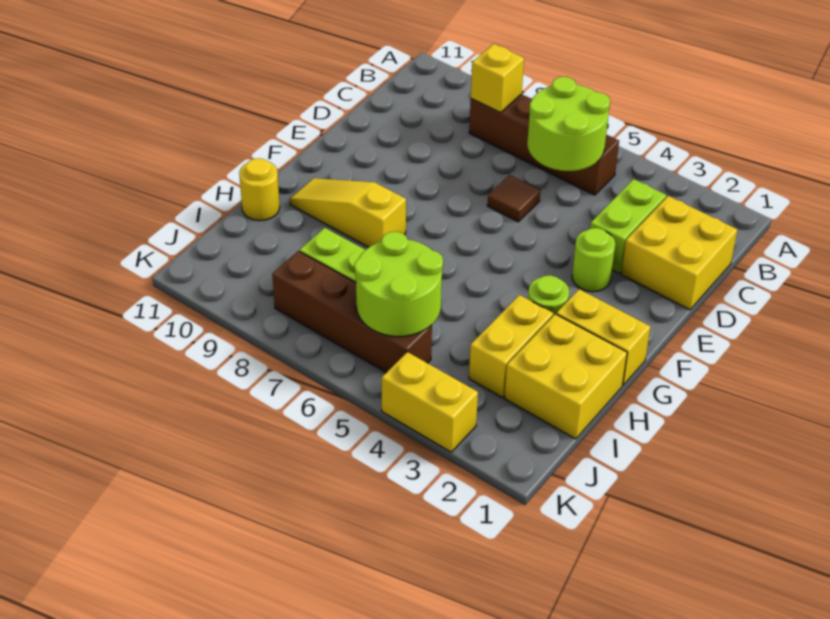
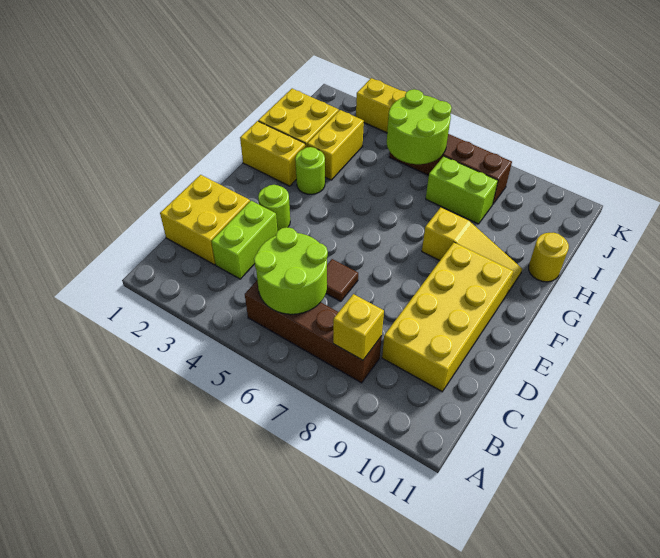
none -> yellow 2x4 brick [382,242,513,392]

